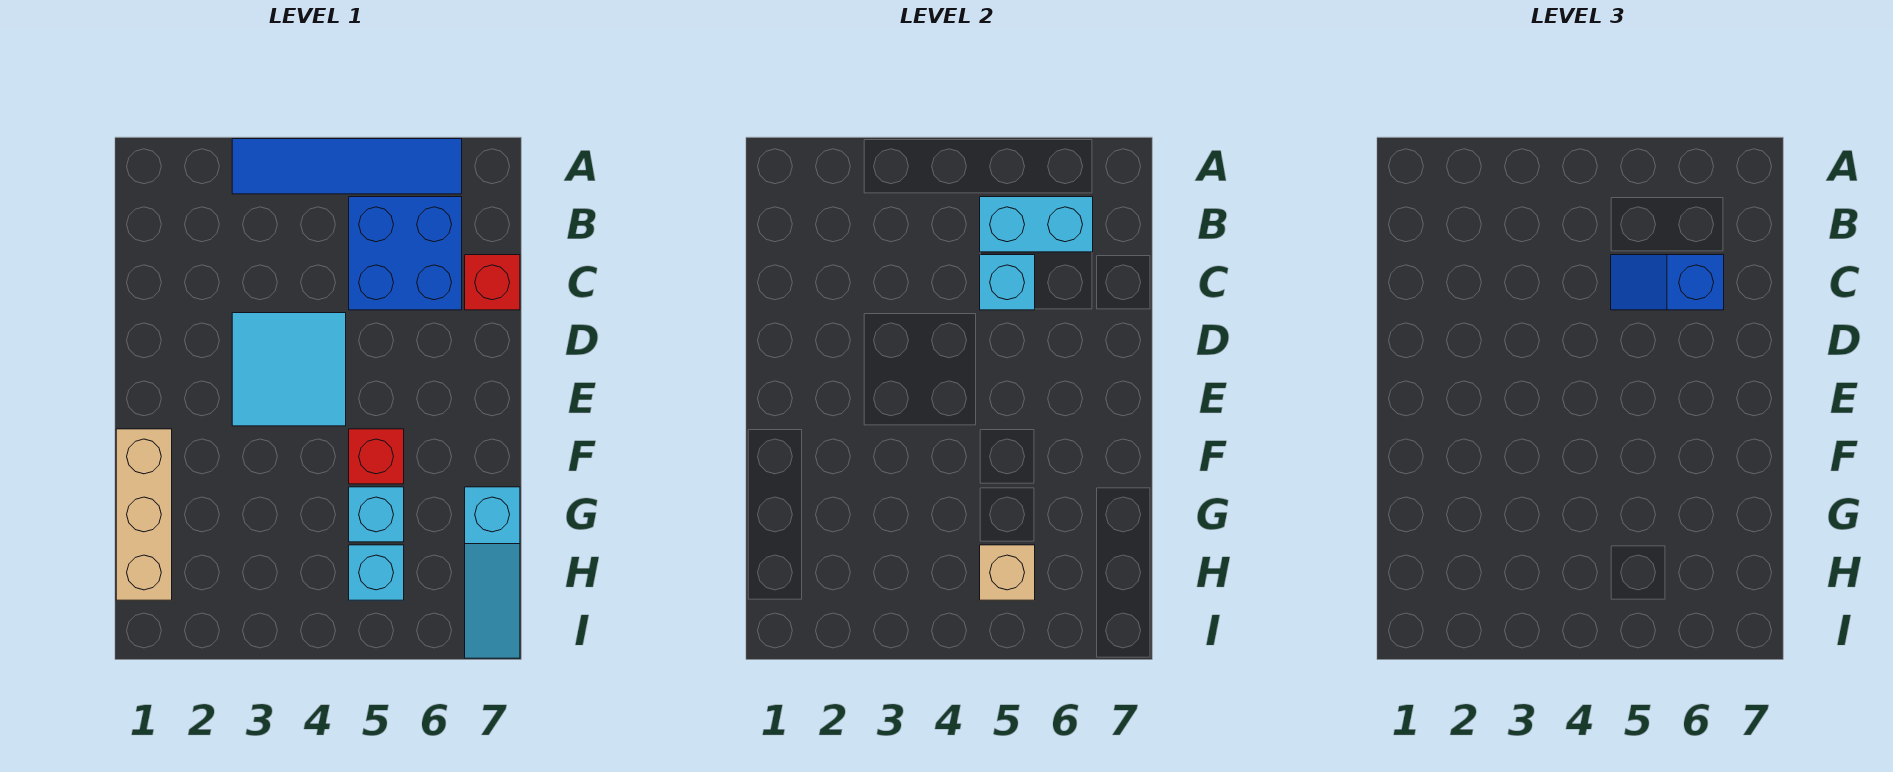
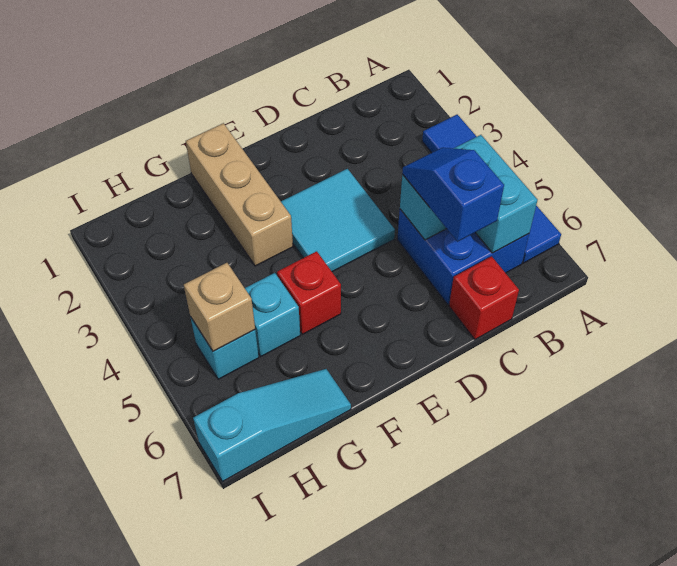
tan 1x3 brick [116,429,172,600] -> tan 1x3 brick turned to [186,123,293,266]
cyan 1x3 slope [465,487,520,658] -> cyan 1x3 slope turned to [193,369,351,482]

